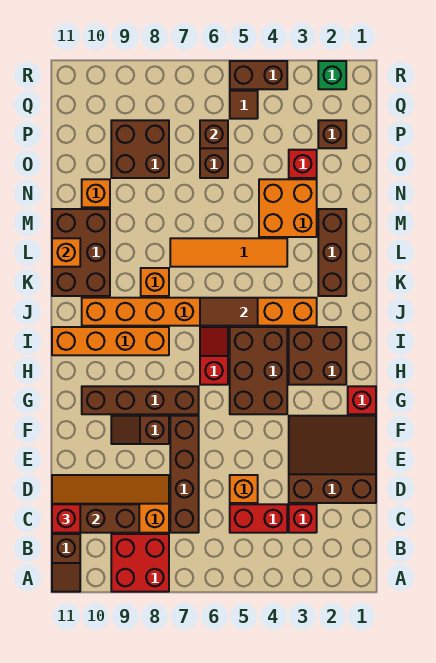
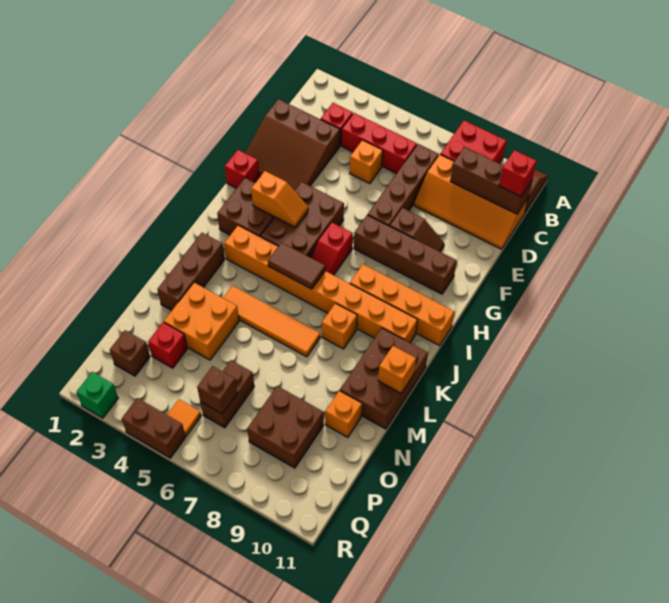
red 1x2 brick [230,504,287,533] -> red 1x3 brick [342,113,417,174]
none -> orange 1x2 slope [251,171,308,227]
brown 1x1 tile [230,91,258,119] -> orange 1x1 tile [167,399,201,436]

